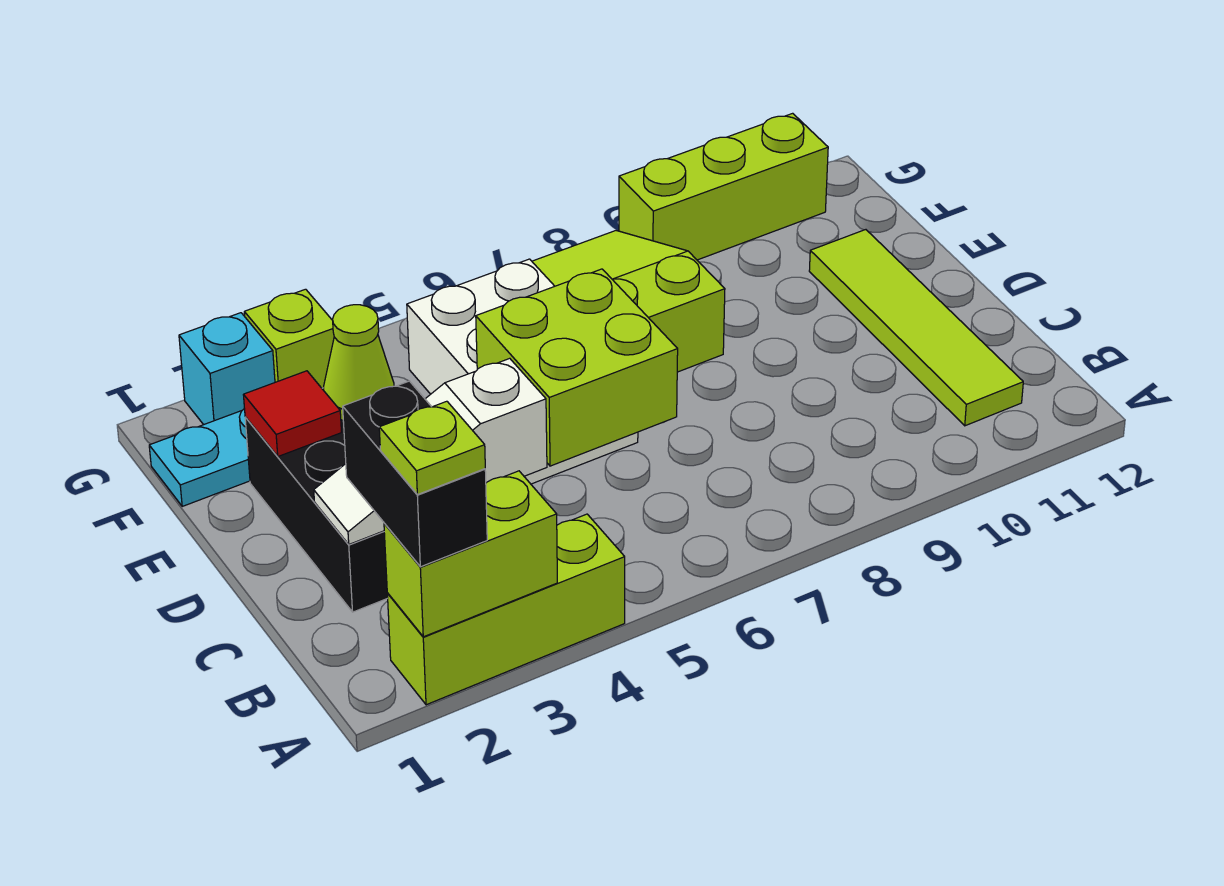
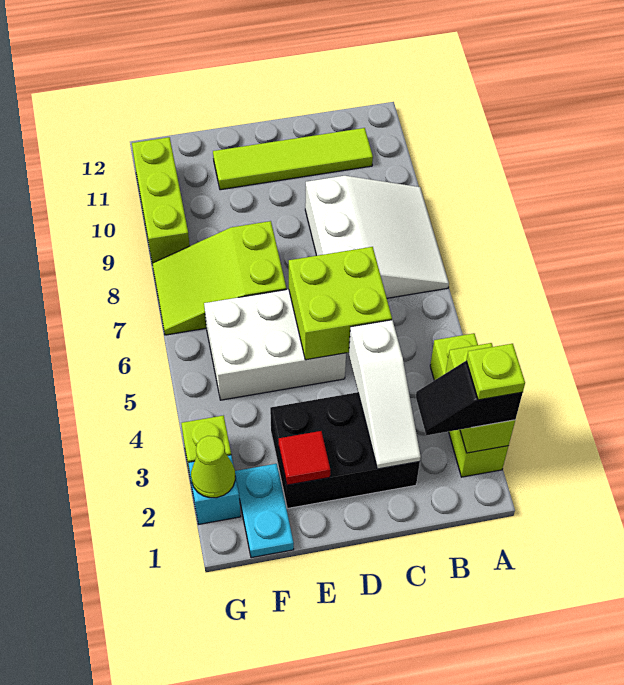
black 1x2 brick [343,381,487,567] -> black 1x2 slope [416,361,523,435]
none -> white 3x3 slope [305,176,449,298]
lime 1x1 cone [324,305,394,420] -> lime 1x1 cone moved to [191,436,235,498]

